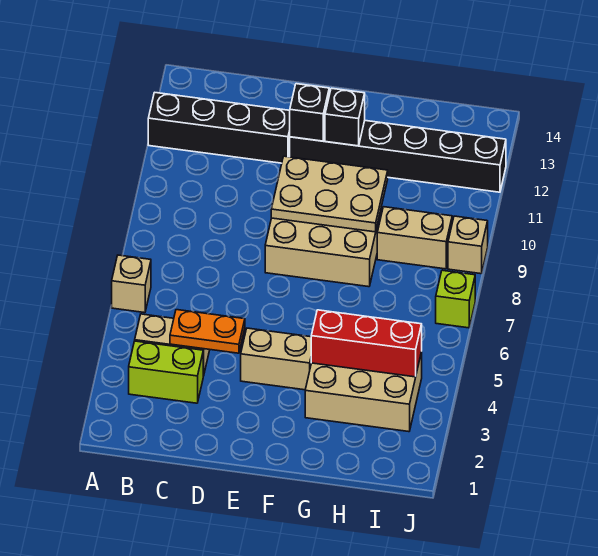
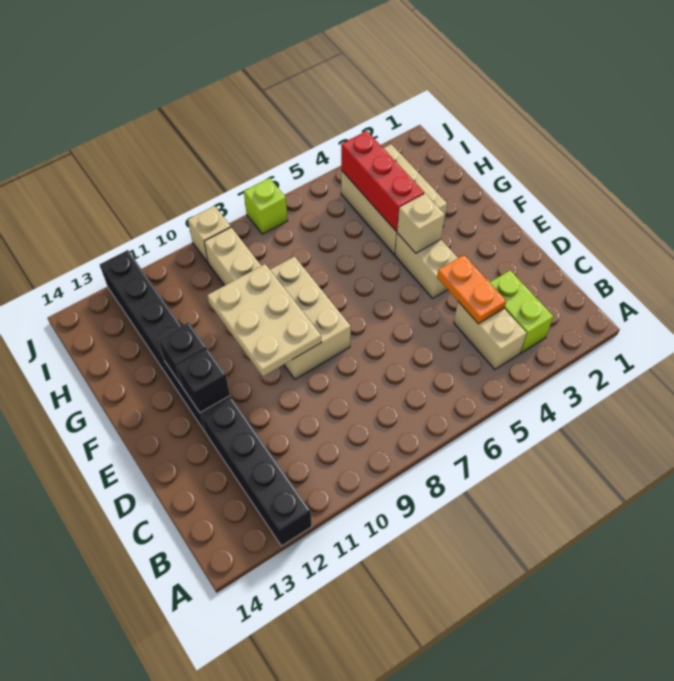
tan 1x1 brick [112,255,151,313] -> tan 1x1 brick moved to [397,194,445,253]

